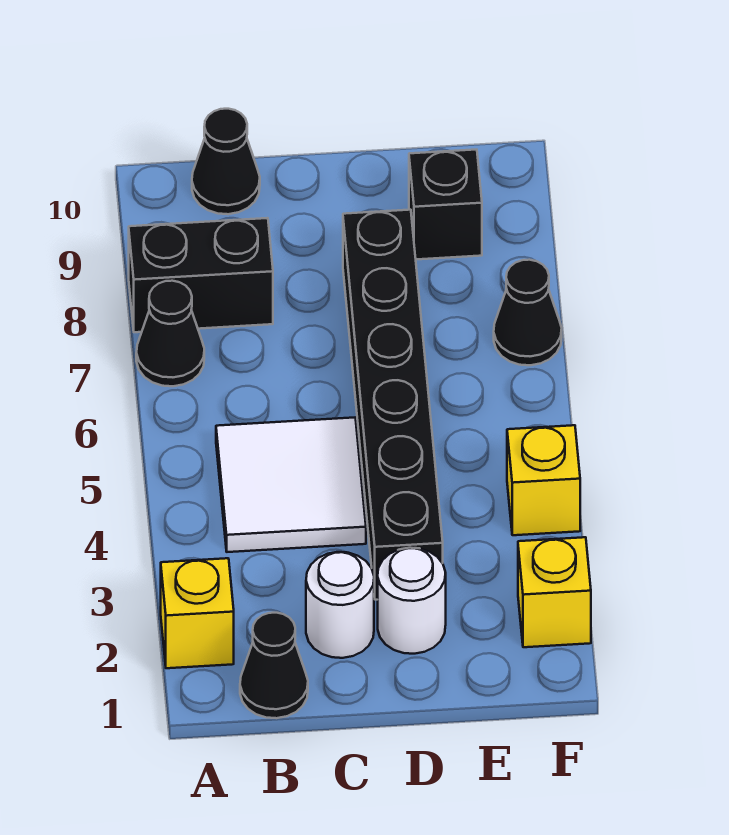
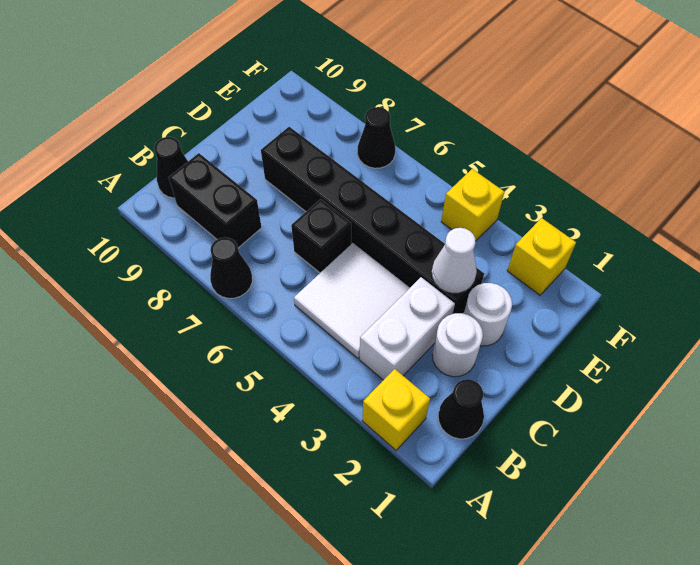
black 1x2 brick [129,218,273,332] -> black 1x2 brick turned to [169,153,262,248]
none -> white 1x2 brick [360,277,455,380]
none -> white 1x1 cone [432,228,477,293]
black 1x1 brick [409,150,482,259] -> black 1x1 brick moved to [291,199,351,273]

